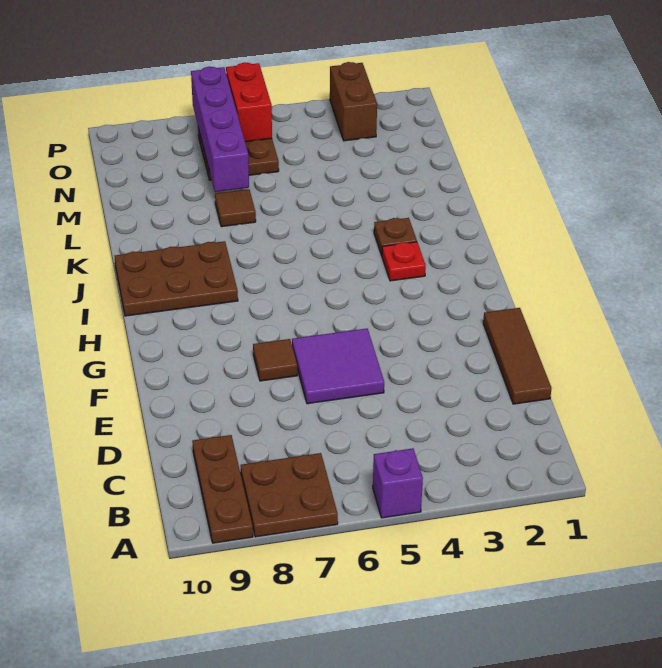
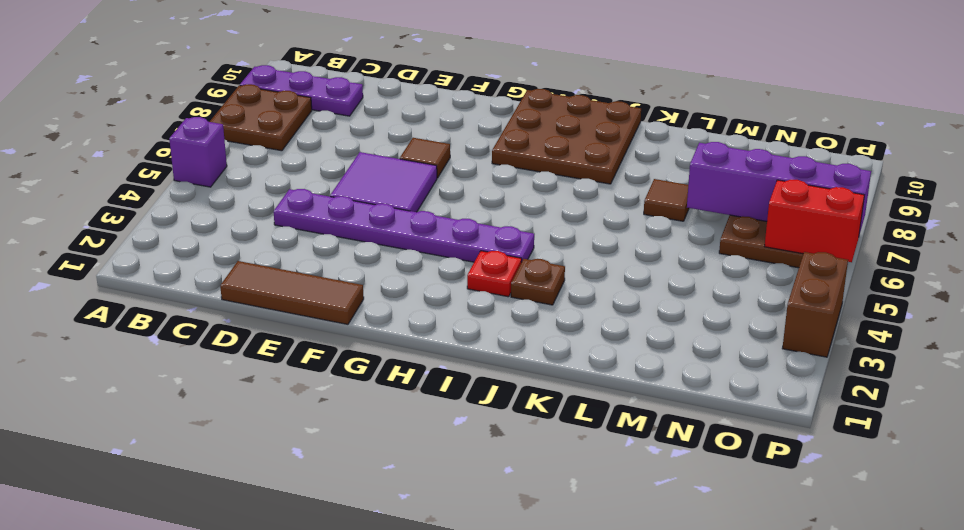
brown 1x3 plate [192,435,253,543] -> purple 1x3 plate [240,65,363,116]
none -> purple 1x6 plate [274,189,534,262]
brown 2x3 plate [115,241,238,316] -> brown 3x3 plate [492,89,641,184]
brown 1x2 brick [330,62,377,141] -> brown 1x2 brick turned to [782,252,848,357]

